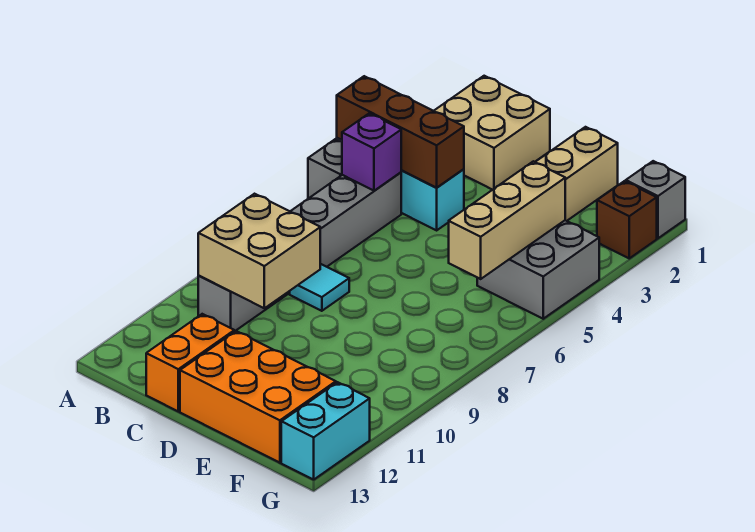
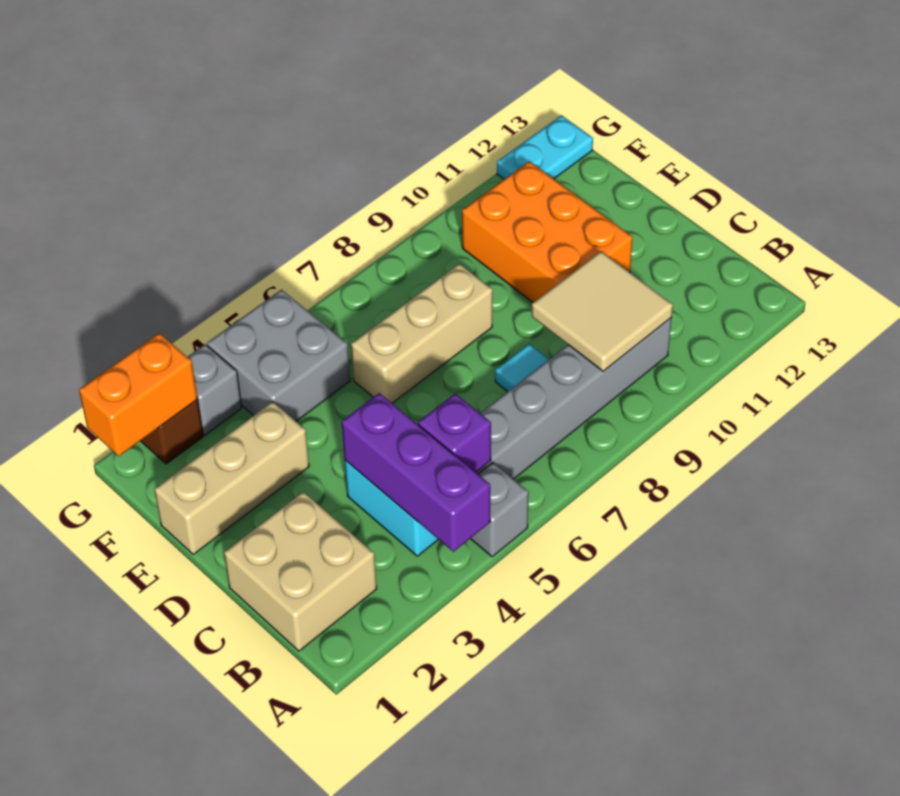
brown 1x3 brick [337,76,464,188] -> purple 1x3 brick [342,393,490,552]
tan 2x2 brick [198,194,320,308] -> tan 2x2 tile [532,251,673,371]
orange 1x2 brick [146,314,234,411] -> orange 1x2 brick moved to [79,333,197,456]
orange 2x3 brick [180,331,336,463] -> orange 2x3 brick moved to [462,161,633,302]
tan 1x3 brick [449,161,565,279] -> tan 1x3 brick moved to [351,264,493,403]
grey 1x1 brick [626,161,685,238] -> grey 1x1 brick moved to [188,344,242,435]
cyan 1x2 brick [281,382,370,480] -> cyan 1x2 plate [497,115,593,179]

